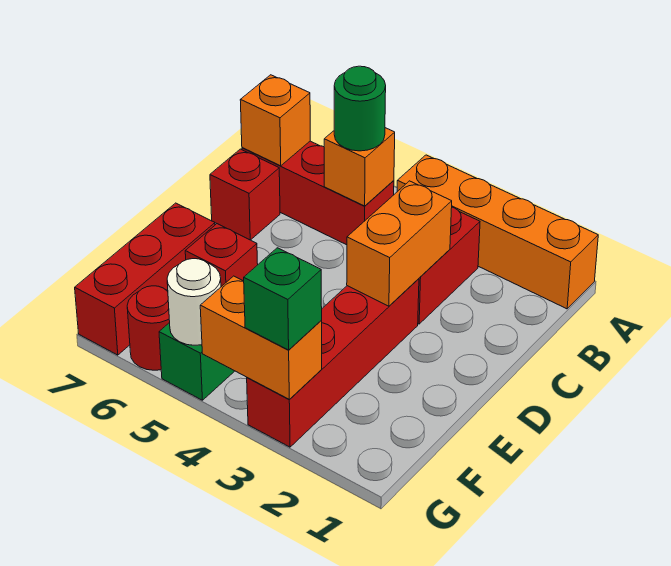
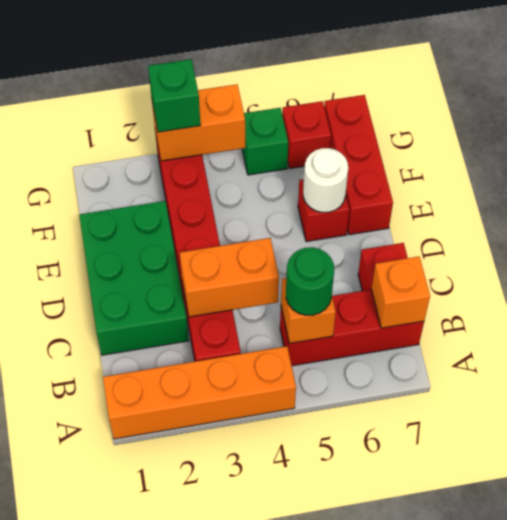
none -> green 2x3 brick [79,201,189,355]
orange 1x2 brick [347,181,452,306] -> orange 1x2 brick turned to [180,238,279,317]
white 1x1 round brick [167,259,221,345] -> white 1x1 round brick moved to [303,148,348,212]
red 1x1 round brick [127,286,170,370] -> red 1x1 brick [282,101,331,168]

